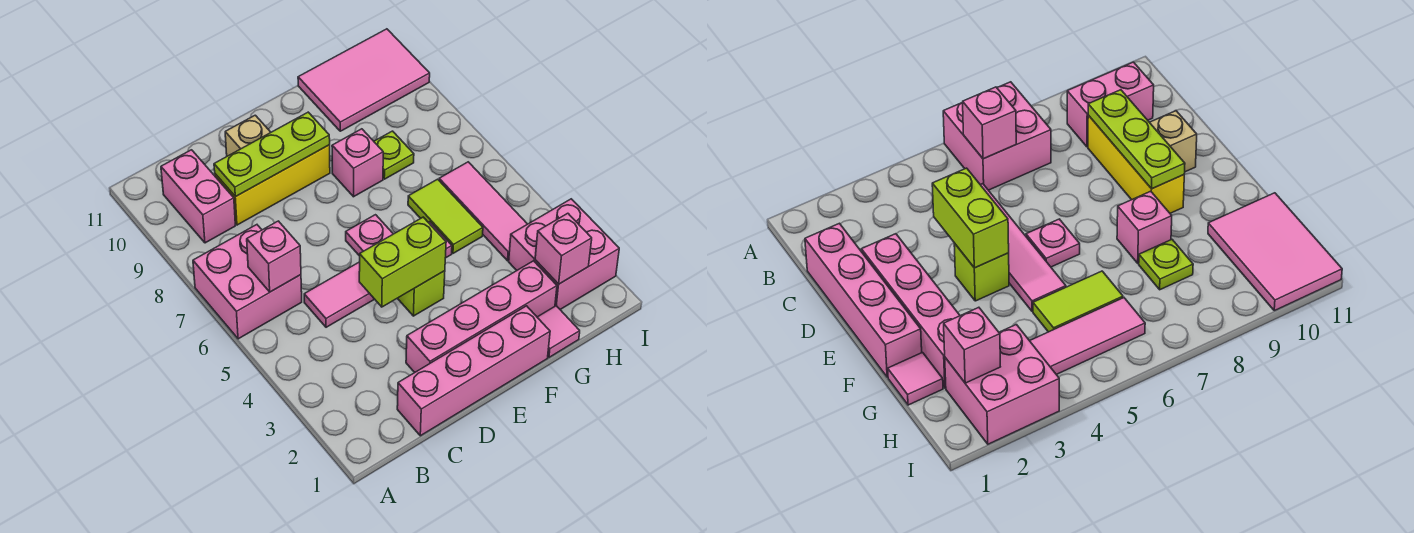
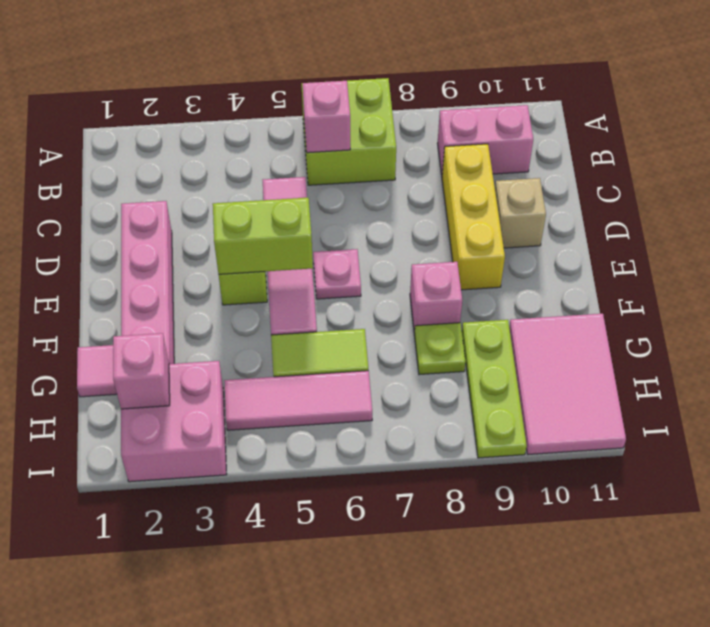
pink 2x2 brick [193,225,302,339] -> lime 2x2 brick [302,78,396,185]
pink 1x4 brick [397,306,550,436] -> none
lime 1x3 plate [214,112,330,197] -> lime 1x3 plate moved to [462,320,527,458]
lime 1x2 brick [359,217,446,307] -> lime 1x2 brick turned to [213,198,313,274]

